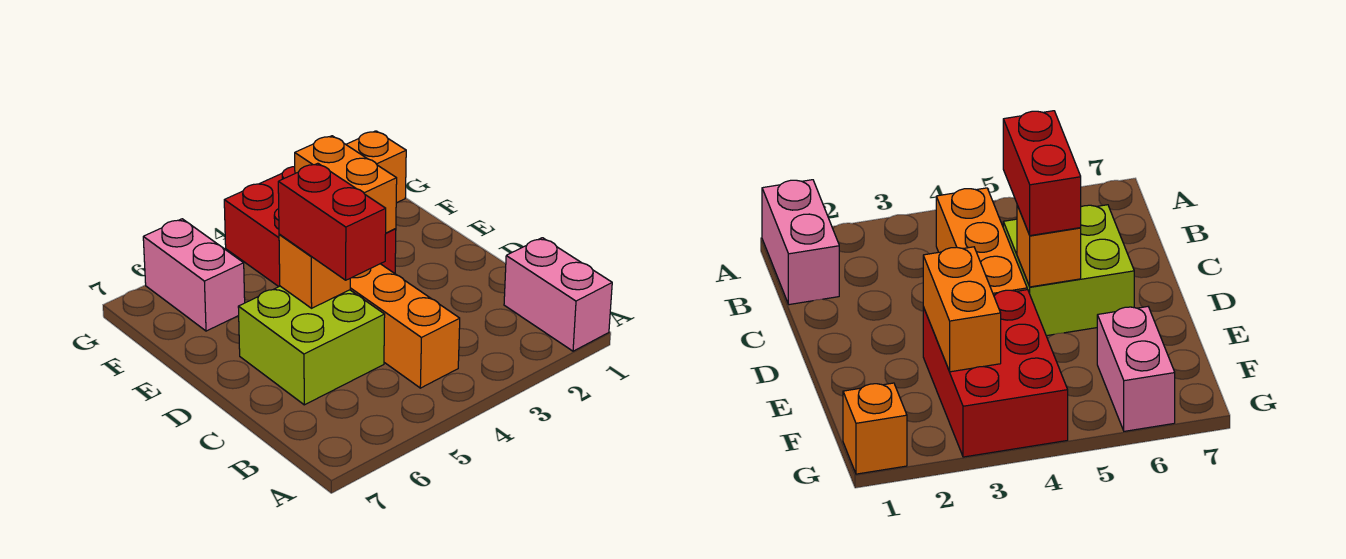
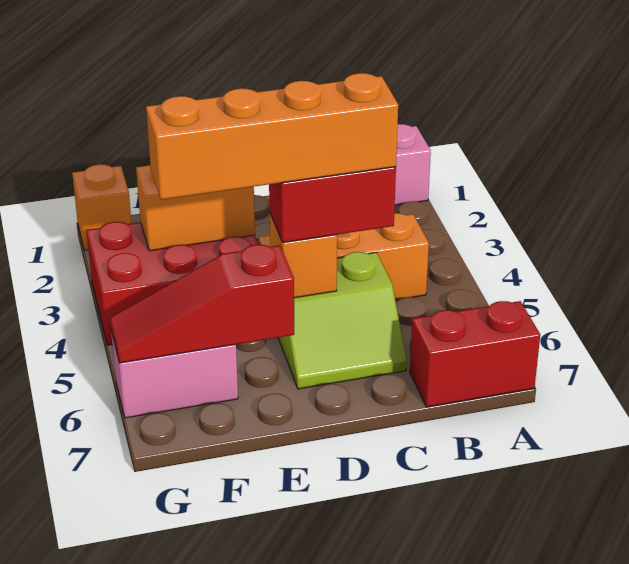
none -> red 1x2 brick [410,301,540,407]
lime 2x2 brick [238,286,385,405] -> lime 2x2 slope [278,252,407,389]
none -> orange 1x4 brick [146,73,398,200]
none -> red 1x3 slope [110,245,294,363]

